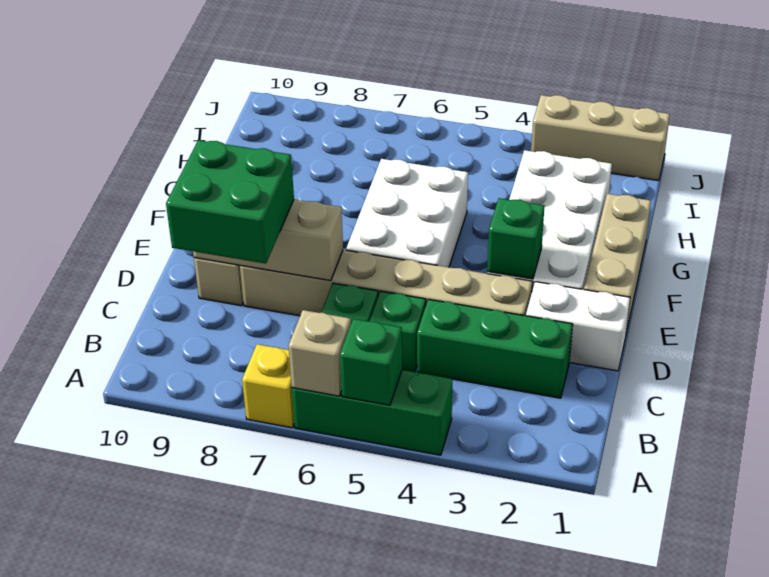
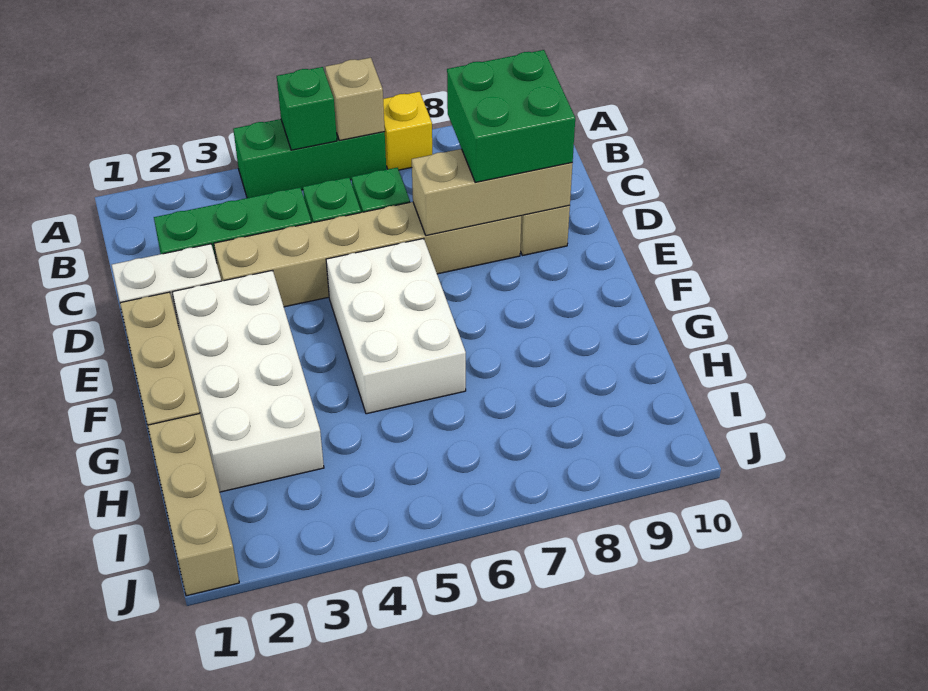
green 1x1 brick [487,198,544,279] -> none
tan 1x3 brick [531,95,670,181] -> tan 1x3 brick turned to [148,414,239,596]

